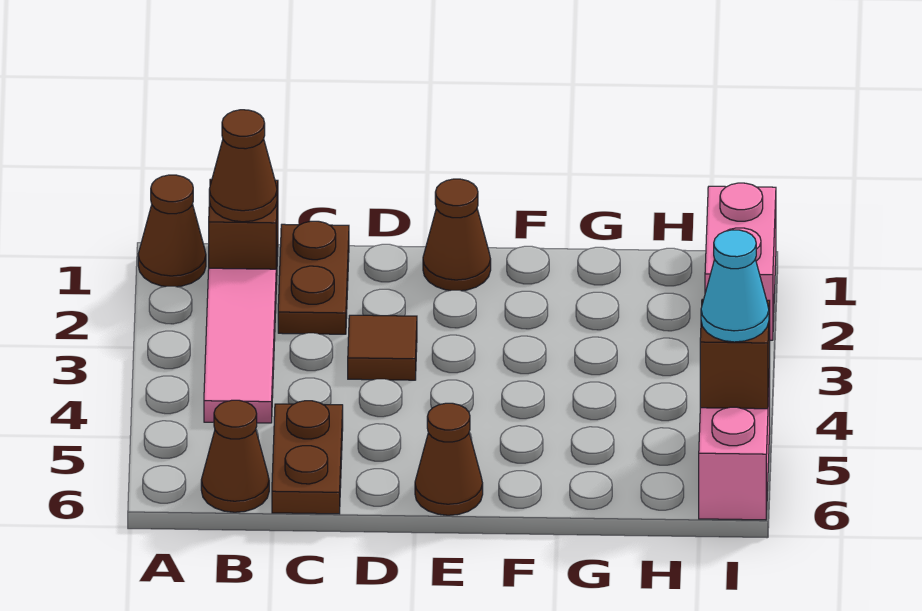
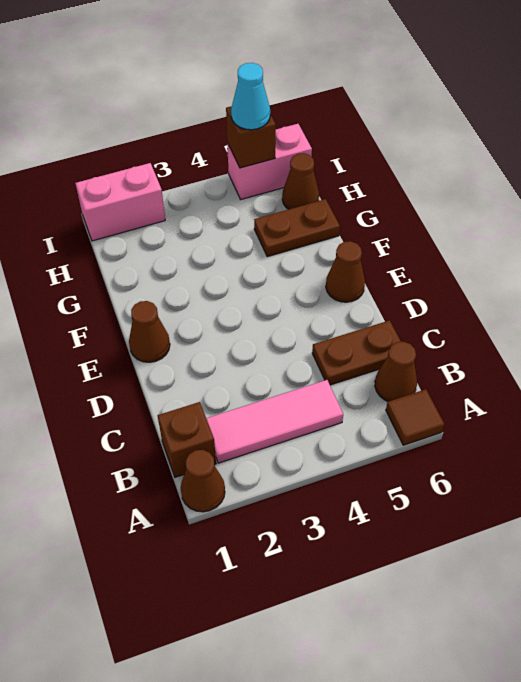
brown 1x1 cone [209,110,277,222] -> brown 1x1 cone moved to [282,153,319,209]
brown 1x2 plate [278,221,349,334] -> brown 1x2 plate moved to [254,199,340,257]
brown 1x1 tile [348,315,417,380] -> brown 1x1 tile moved to [386,389,444,445]

